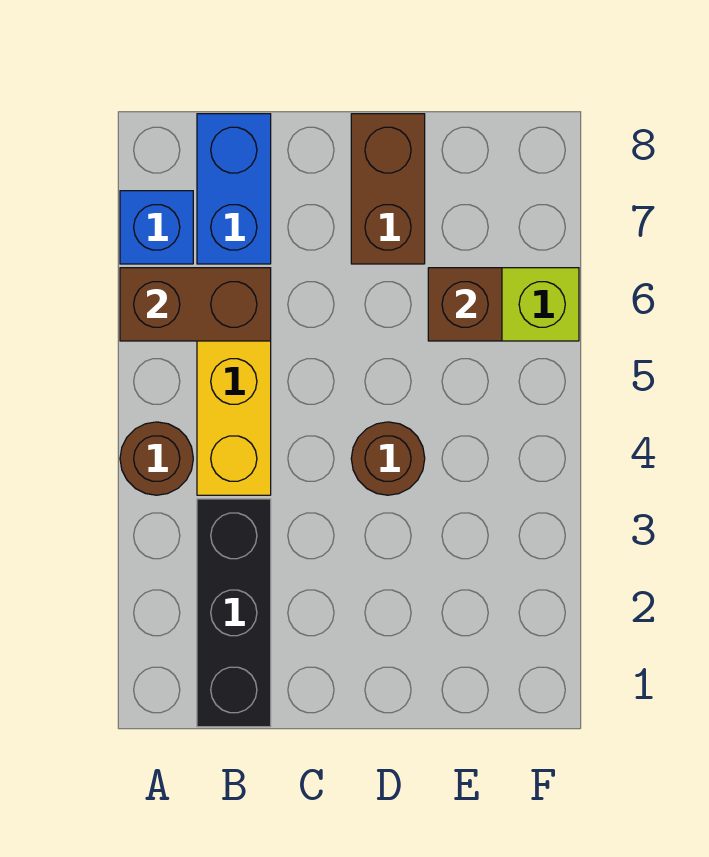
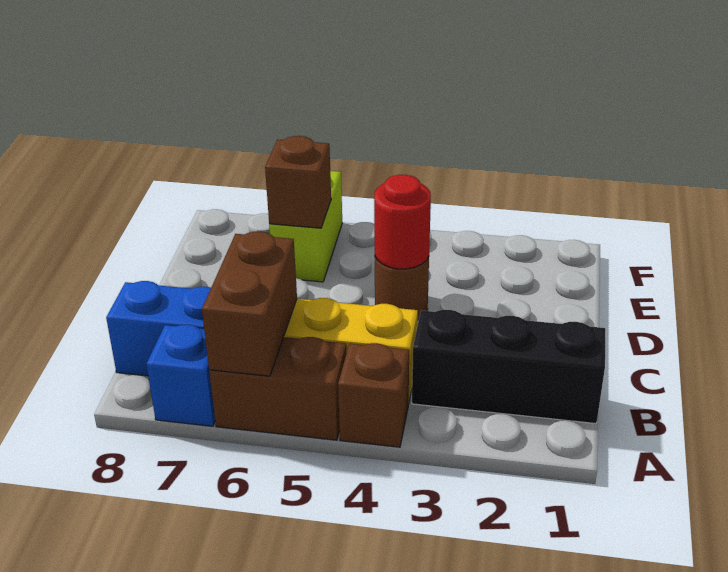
brown 1x1 round brick [120,422,193,495] -> brown 1x1 brick [338,343,409,447]
none -> red 1x1 round brick [374,175,431,269]
brown 1x2 brick [351,114,425,264] -> brown 1x2 brick moved to [209,337,346,440]

